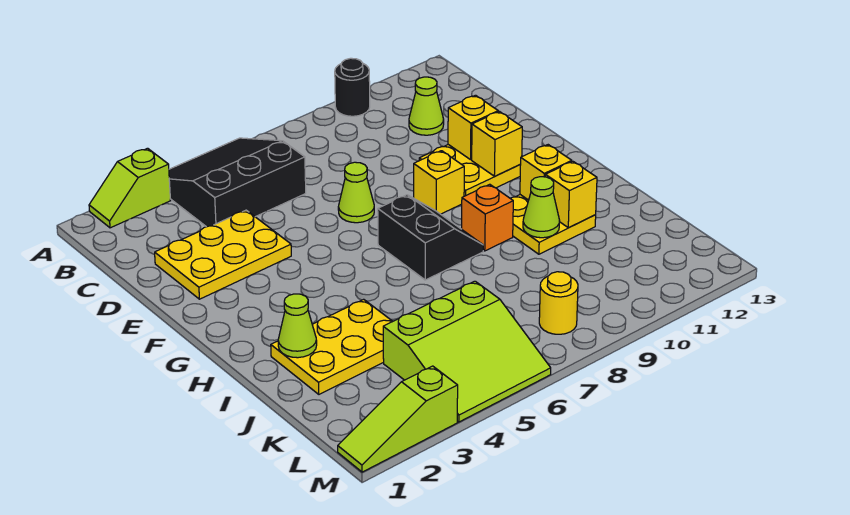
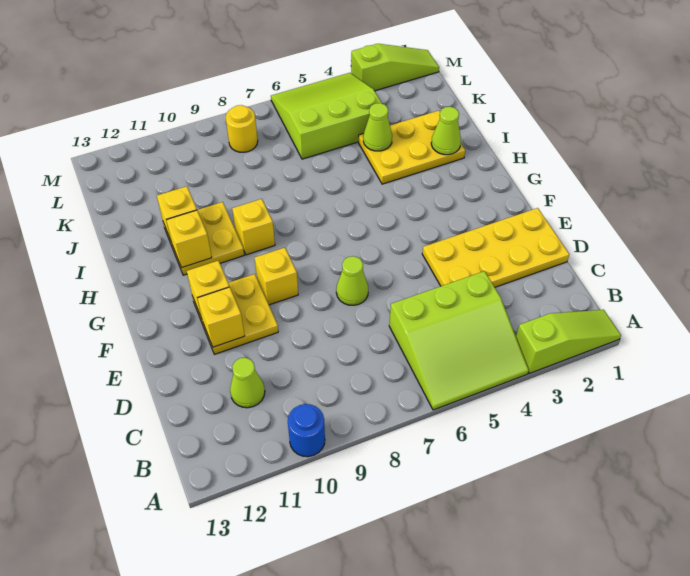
lime 1x2 slope [89,148,171,228] -> lime 1x3 slope [516,310,621,373]
black 3x3 slope [169,138,306,227] -> lime 3x3 slope [389,271,529,410]
black 1x1 round brick [335,58,370,116] -> blue 1x1 round brick [288,404,325,457]
yellow 2x3 plate [155,210,291,299] -> yellow 2x4 plate [422,208,569,287]
black 2x2 slope [378,195,483,280] -> none
orange 1x1 brick [462,184,513,251] -> yellow 1x1 brick [232,199,275,255]
lime 1x1 cone [523,177,560,238] -> lime 1x1 cone moved to [363,103,392,151]

